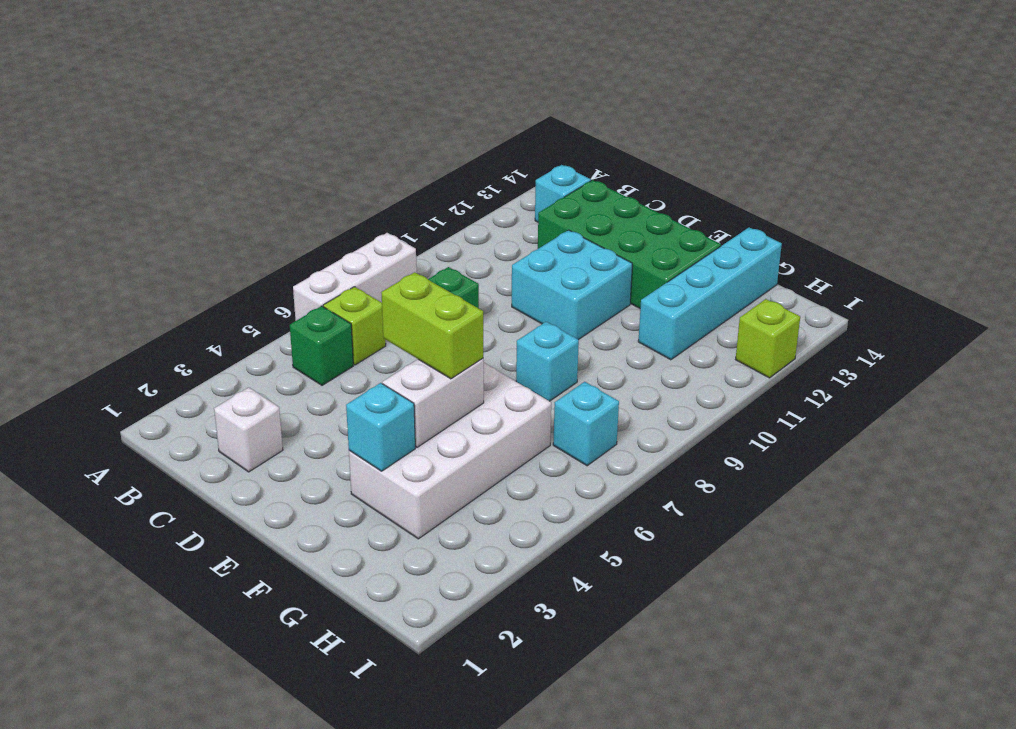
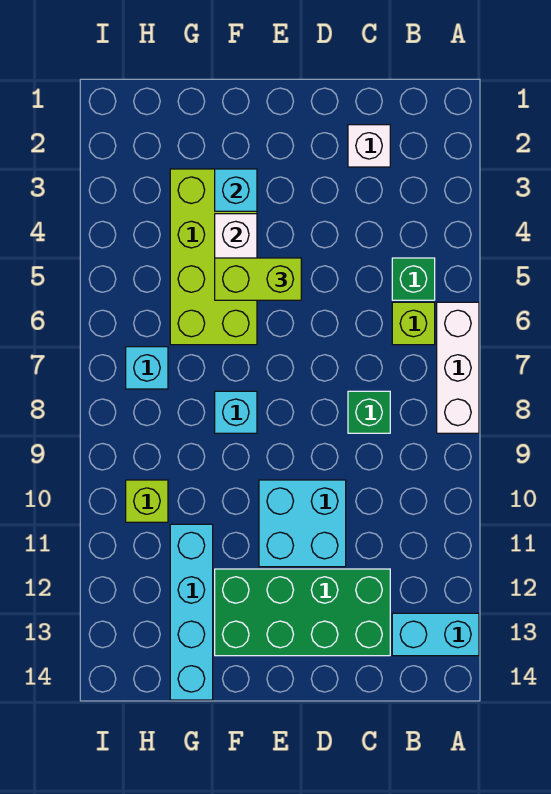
cyan 1x1 brick [535,165,591,222] -> cyan 1x2 brick [392,613,479,656]
white 2x4 brick [349,363,551,539] -> lime 2x4 brick [170,169,257,345]
lime 1x1 brick [736,299,800,378] -> lime 1x1 brick moved to [126,480,168,522]

